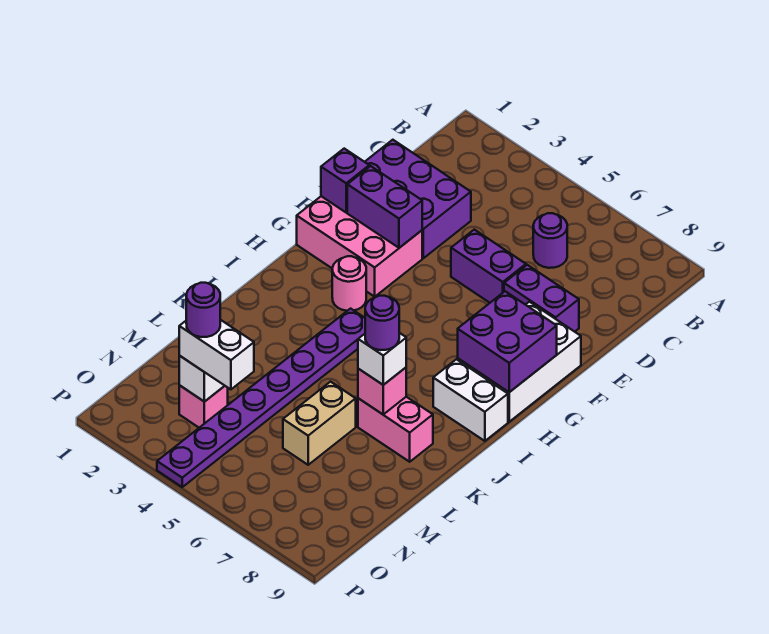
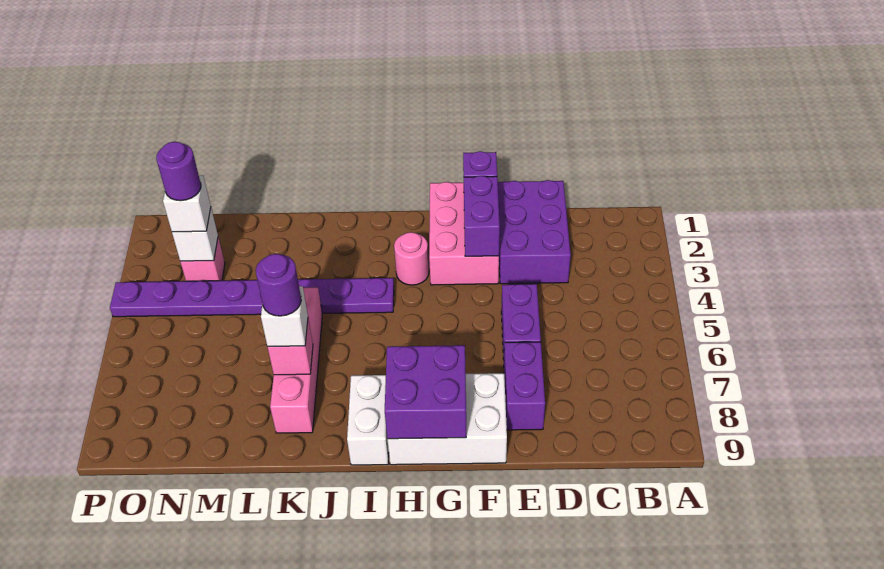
purple 1x1 round brick [533,213,567,268] -> none
pink 1x2 brick [358,397,433,462] -> pink 1x4 brick [270,288,322,433]
tan 1x2 brick [283,382,356,465] -> none
white 1x2 brick [179,320,254,389] -> white 1x1 brick [163,176,211,232]

